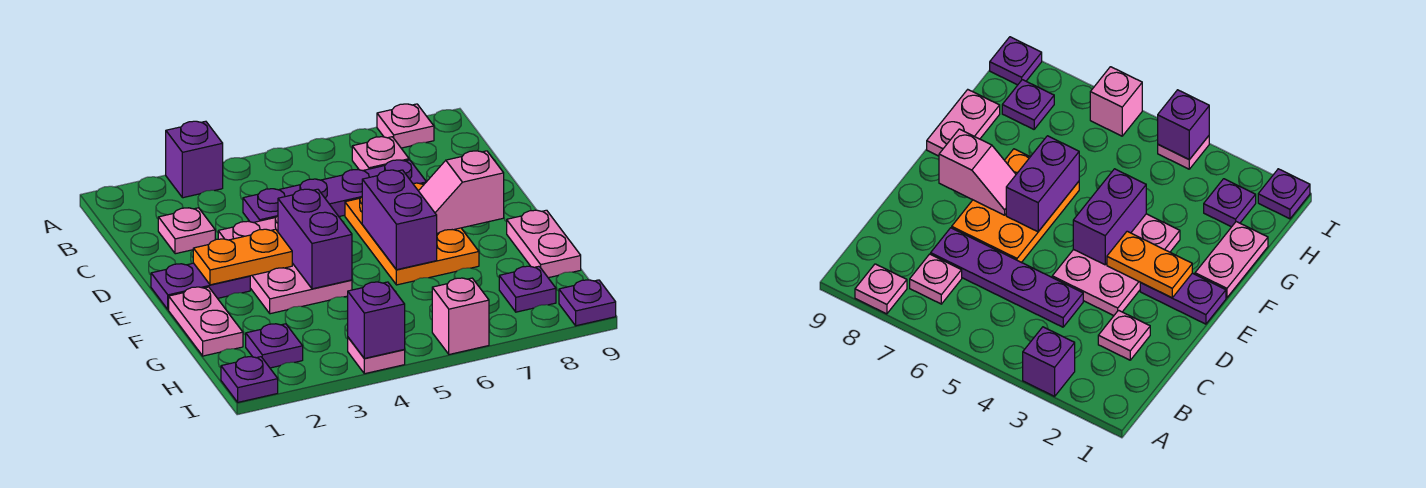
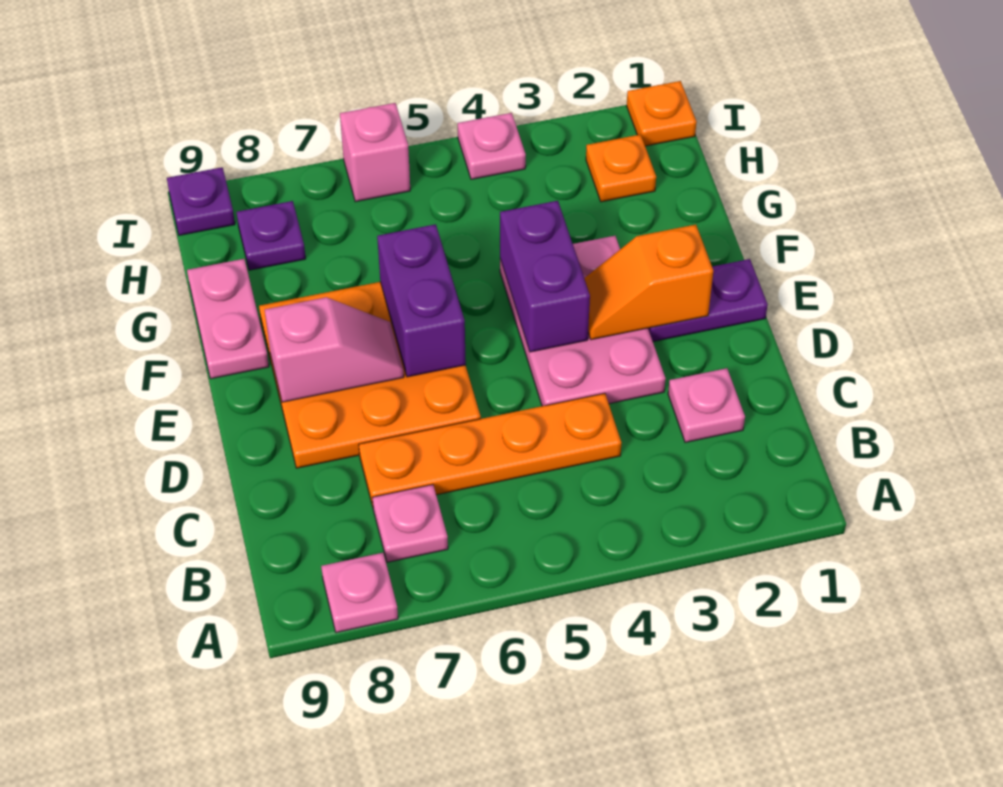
purple 1x1 brick [166,121,223,198] -> none
purple 1x4 plate [243,160,426,223] -> orange 1x4 plate [359,393,622,506]
orange 2x3 plate [345,183,479,285] -> orange 3x3 plate [259,282,481,468]
orange 1x2 plate [193,229,292,285] -> orange 1x2 slope [584,225,713,340]
pink 1x2 plate [169,287,243,356] -> none
purple 1x1 plate [246,324,303,368] -> orange 1x1 plate [586,135,656,202]
purple 1x1 plate [221,357,278,402] -> orange 1x1 plate [627,81,696,146]
purple 1x1 brick [348,282,405,358] -> none

